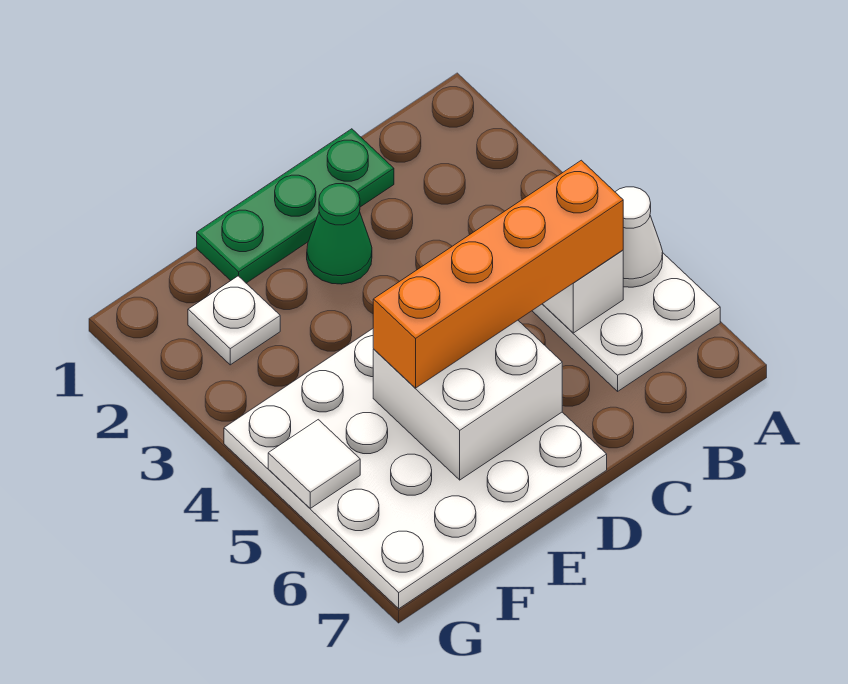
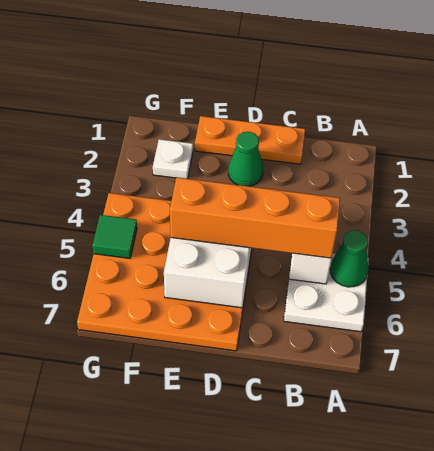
white 1x1 cone [616,187,663,287] -> green 1x1 cone [330,230,369,287]
green 1x3 plate [197,129,394,283] -> orange 1x3 plate [195,116,305,164]
white 4x4 plate [224,329,607,609] -> orange 4x4 plate [77,193,252,351]
white 1x1 tile [268,420,360,508] -> green 1x1 tile [93,215,137,258]

